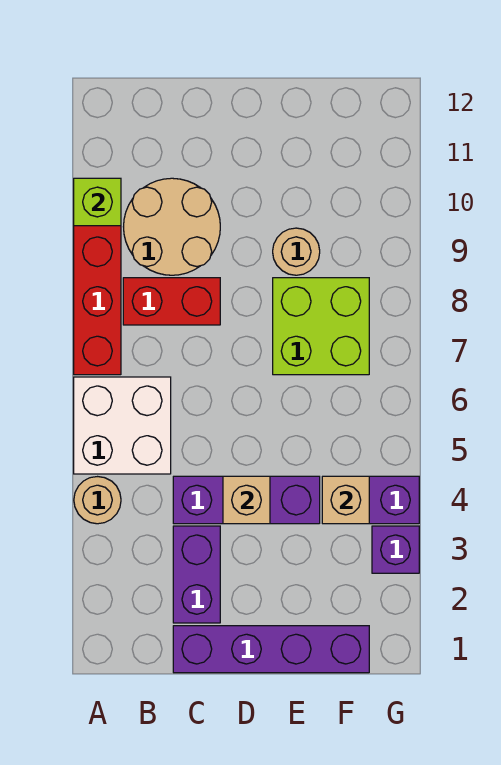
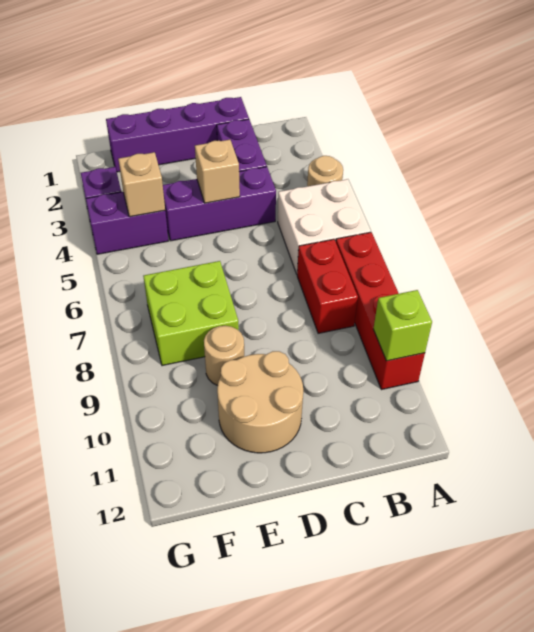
red 1x2 brick [123,278,220,325] -> red 1x2 brick turned to [297,239,358,333]
tan 2x2 round brick [124,178,220,275] -> tan 2x2 round brick moved to [217,351,303,453]

